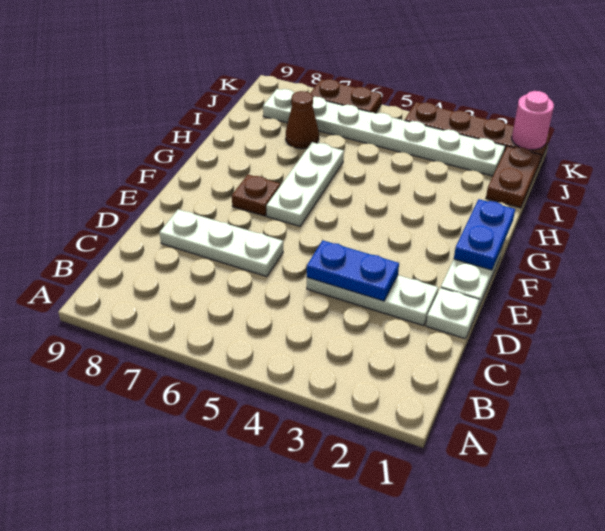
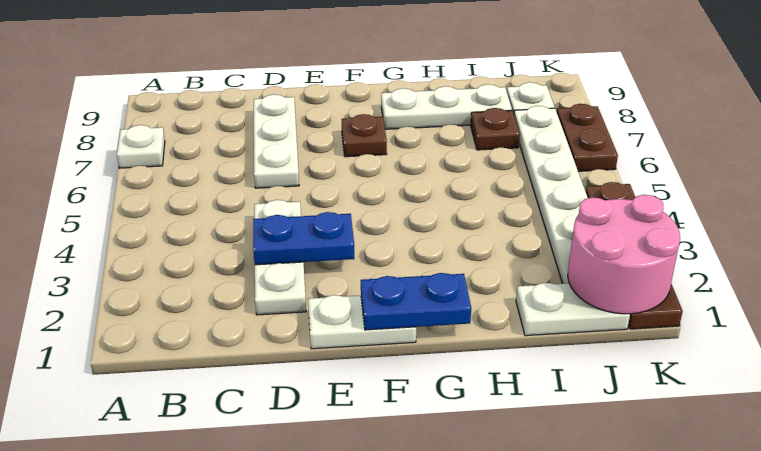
white 1x1 plate [426,288,479,339] -> white 1x1 plate moved to [117,125,165,168]
blue 1x2 plate [307,240,399,301] -> blue 1x2 plate turned to [253,212,354,265]
white 1x3 plate [266,142,344,226] -> white 1x3 plate moved to [381,84,512,129]
brown 1x2 plate [486,146,541,208] -> white 1x2 plate [516,283,630,336]
brown 1x1 cone [286,91,319,149] -> brown 1x1 plate [471,108,520,150]
pink 1x1 round brick [512,91,554,150] -> pink 2x2 round brick [568,195,680,314]

